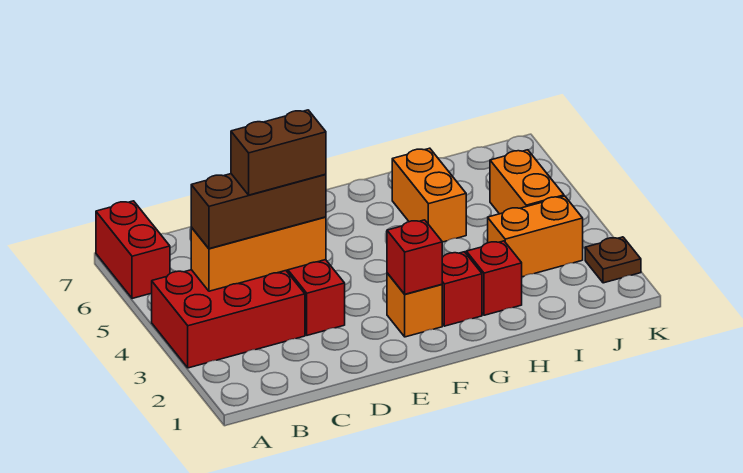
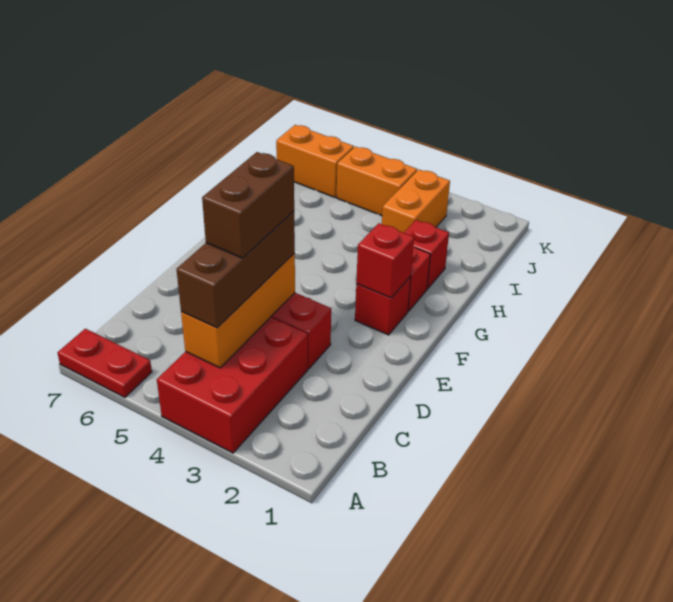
red 1x2 brick [96,201,170,299] -> red 1x2 plate [58,329,152,397]
orange 1x1 brick [387,273,442,337] -> red 1x1 brick [355,276,411,335]
orange 1x2 brick [392,148,466,242] -> orange 1x2 brick moved to [276,125,354,197]
brown 1x1 plate [585,237,641,283] -> none

